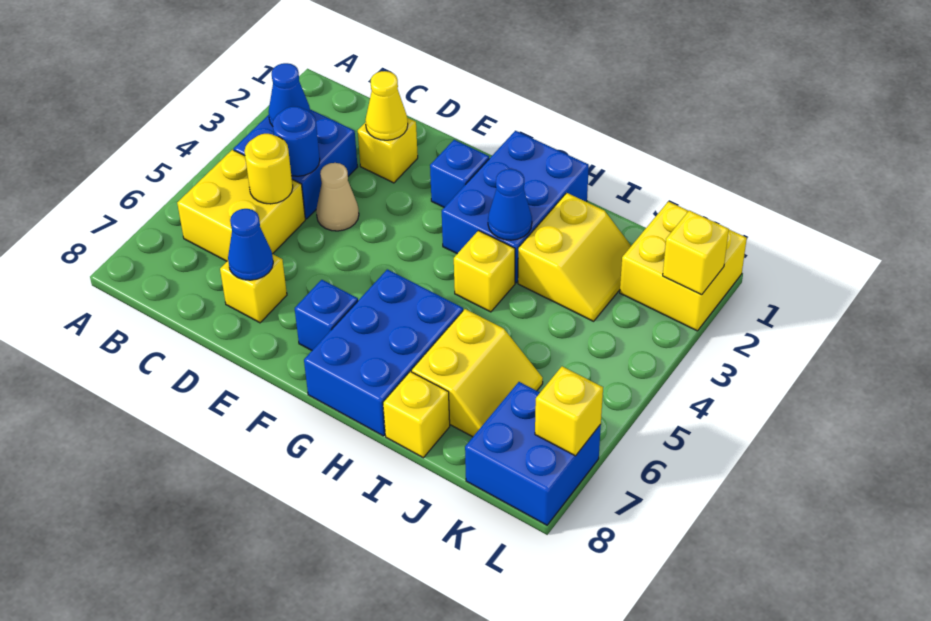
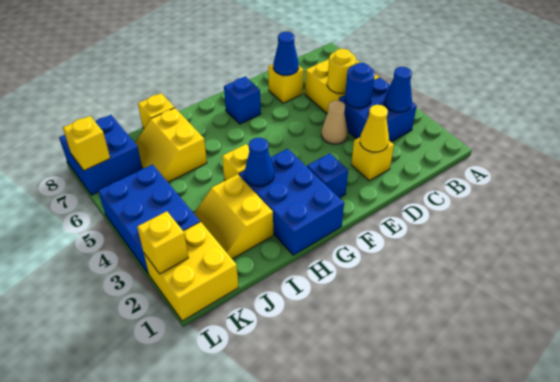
blue 2x3 brick [304,269,463,436] -> blue 2x3 brick moved to [98,164,200,274]

